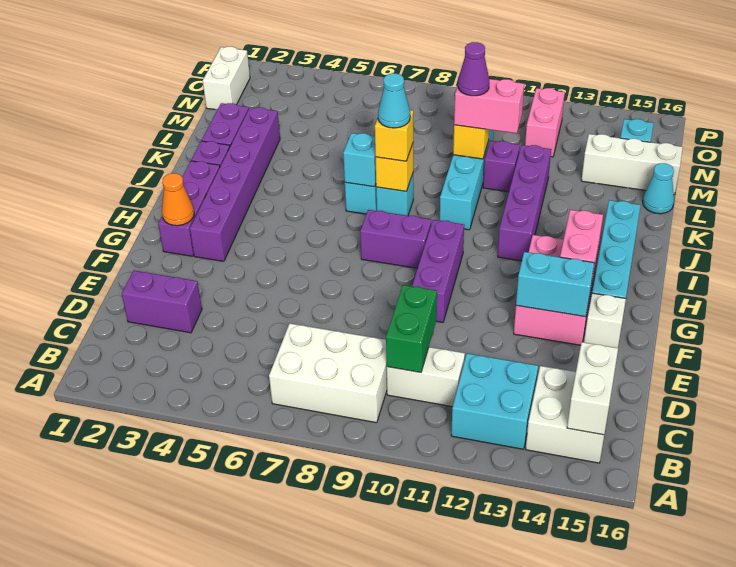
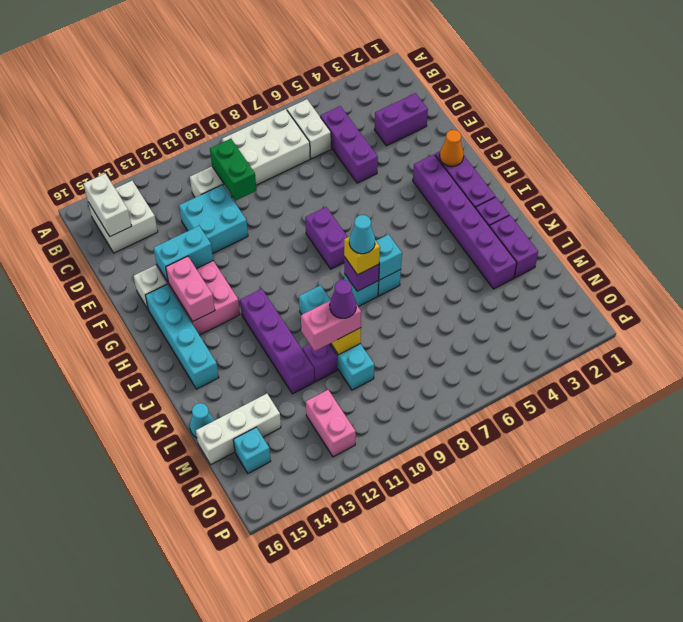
cyan 2x2 brick [451,353,538,449] -> cyan 2x2 brick moved to [179,185,248,254]
purple 1x3 brick [412,220,464,322] -> purple 1x3 brick moved to [320,106,378,183]
purple 1x2 brick [360,210,431,268] -> purple 1x2 brick turned to [305,207,348,269]
yellow 1x1 brick [376,144,413,191] -> purple 1x1 brick [344,257,379,291]
white 1x2 brick [203,47,250,110] -> white 1x2 brick moved to [287,99,331,159]

